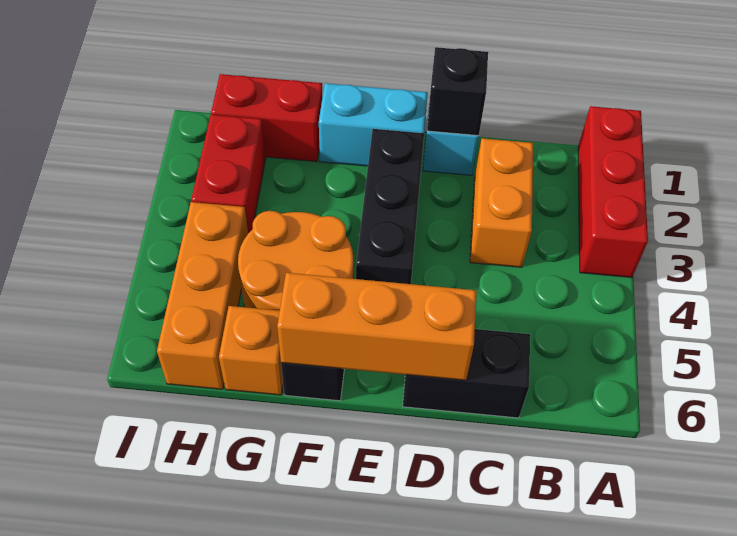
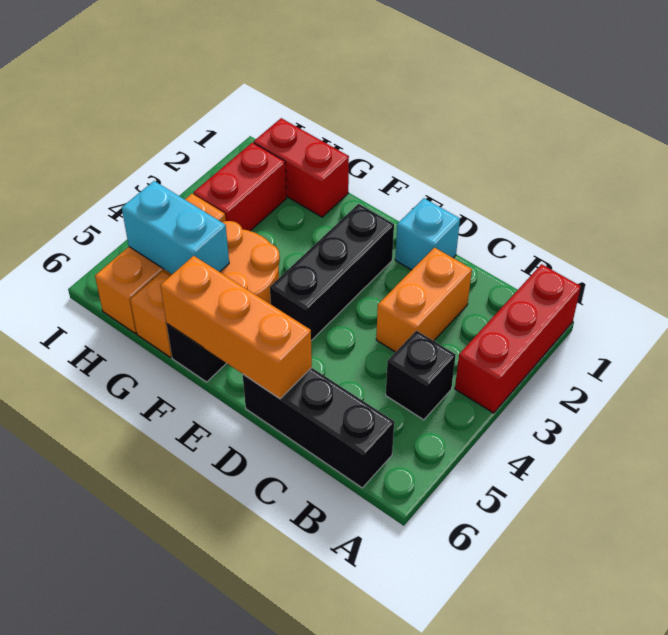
black 1x2 brick [403,329,530,418] -> black 1x3 brick [243,368,394,488]
black 1x1 brick [427,47,488,136] -> black 1x1 brick moved to [386,331,456,420]
cyan 1x2 brick [319,83,428,166] -> cyan 1x2 brick moved to [122,181,229,274]

